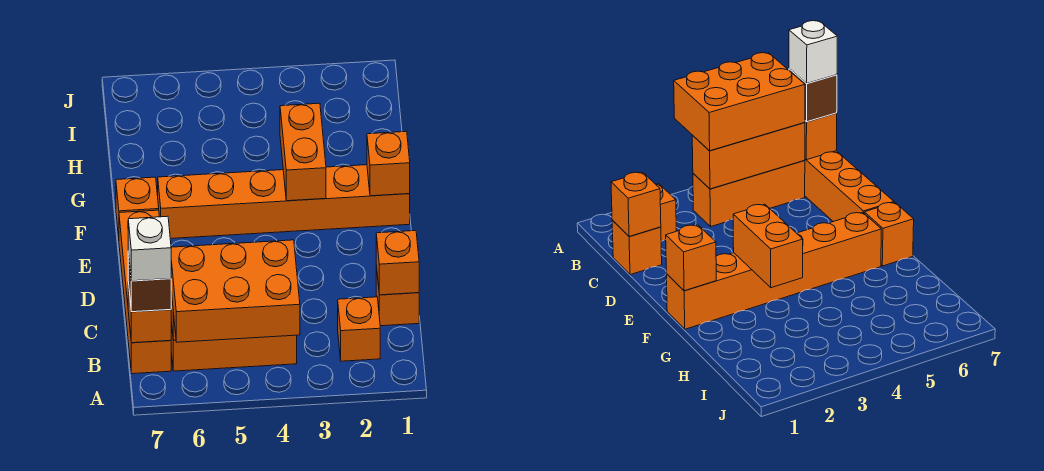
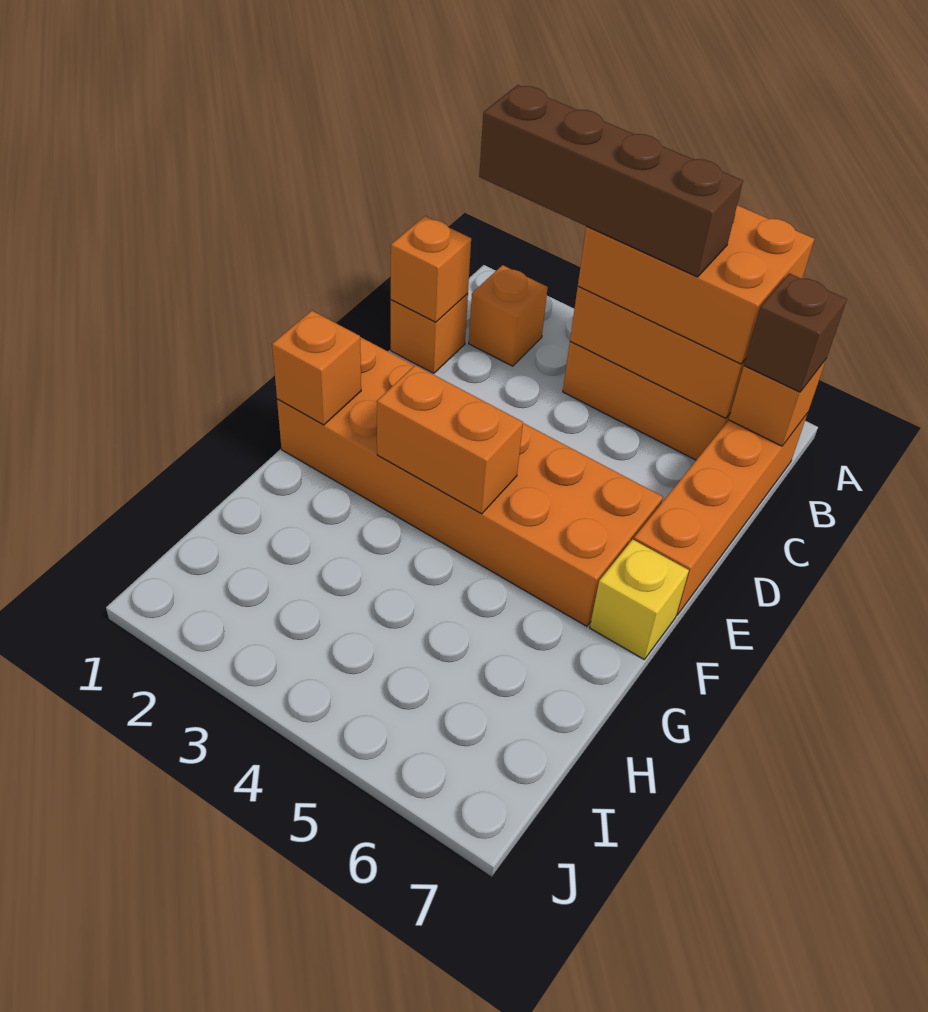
none -> brown 1x4 brick [479,85,743,277]
white 1x1 brick [128,216,171,281] -> none
orange 1x6 brick [158,165,410,239] -> orange 2x6 brick [277,337,663,626]
orange 1x2 brick [280,103,326,201] -> orange 1x2 brick turned to [377,365,523,514]
orange 1x1 brick [116,177,159,238] -> yellow 1x1 brick [590,539,689,659]

